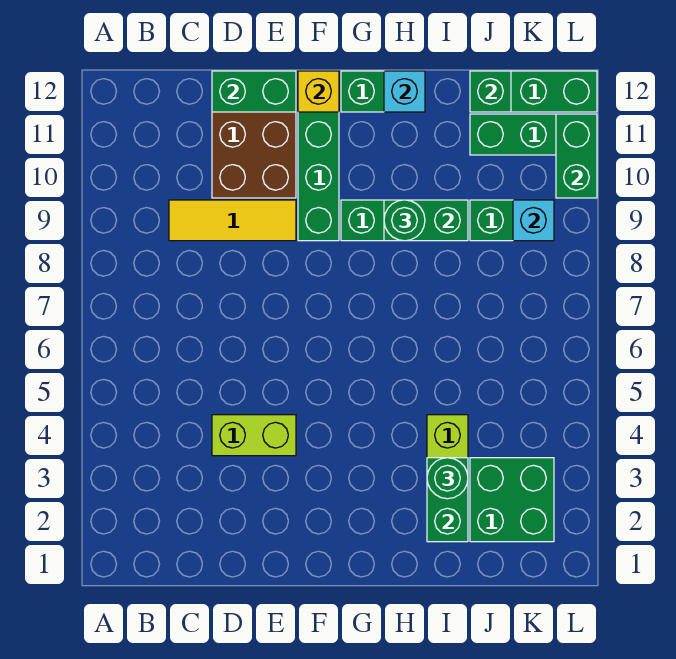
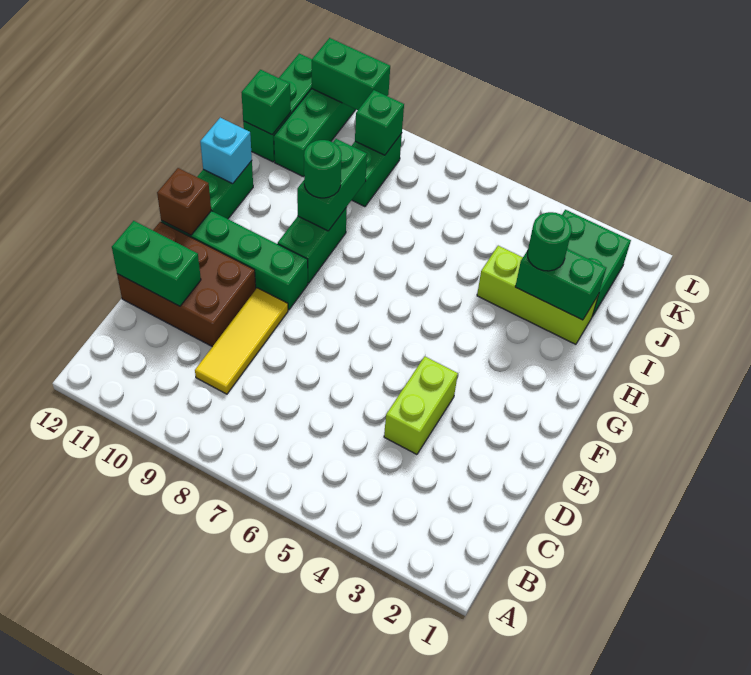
green 1x2 brick [212,71,296,112] -> green 1x2 brick turned to [112,221,201,306]
yellow 1x1 brick [298,71,339,112] -> brown 1x1 brick [157,168,211,235]
cyan 1x1 brick [513,200,554,241] -> green 1x1 brick [355,90,404,155]

